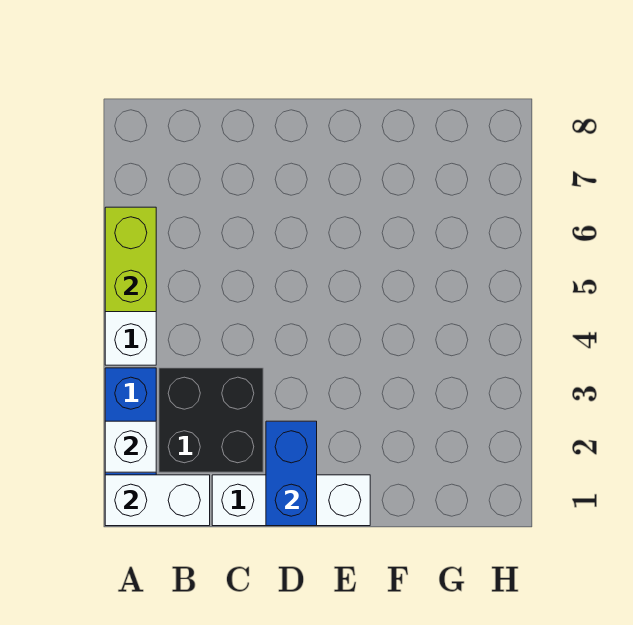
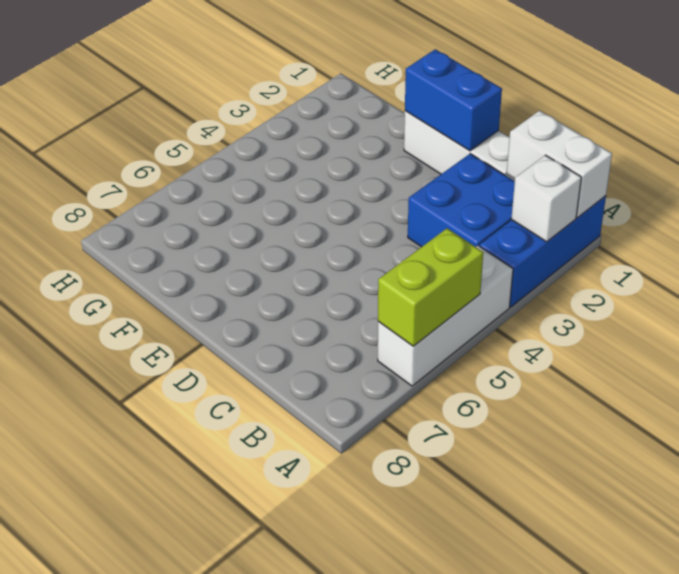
black 2x2 brick [159,368,263,472] -> blue 2x2 brick [408,154,515,247]
blue 1x2 brick [266,421,317,526] -> blue 1x2 brick turned to [405,49,502,151]

